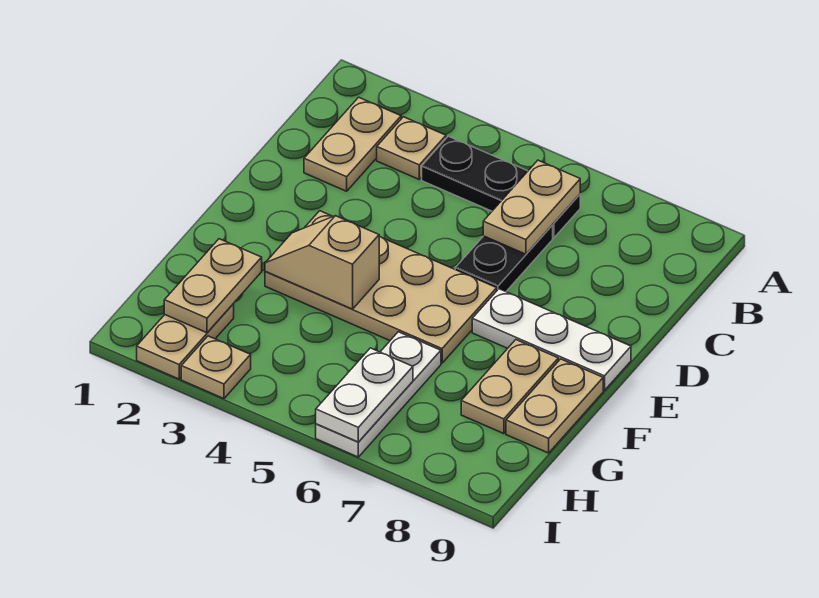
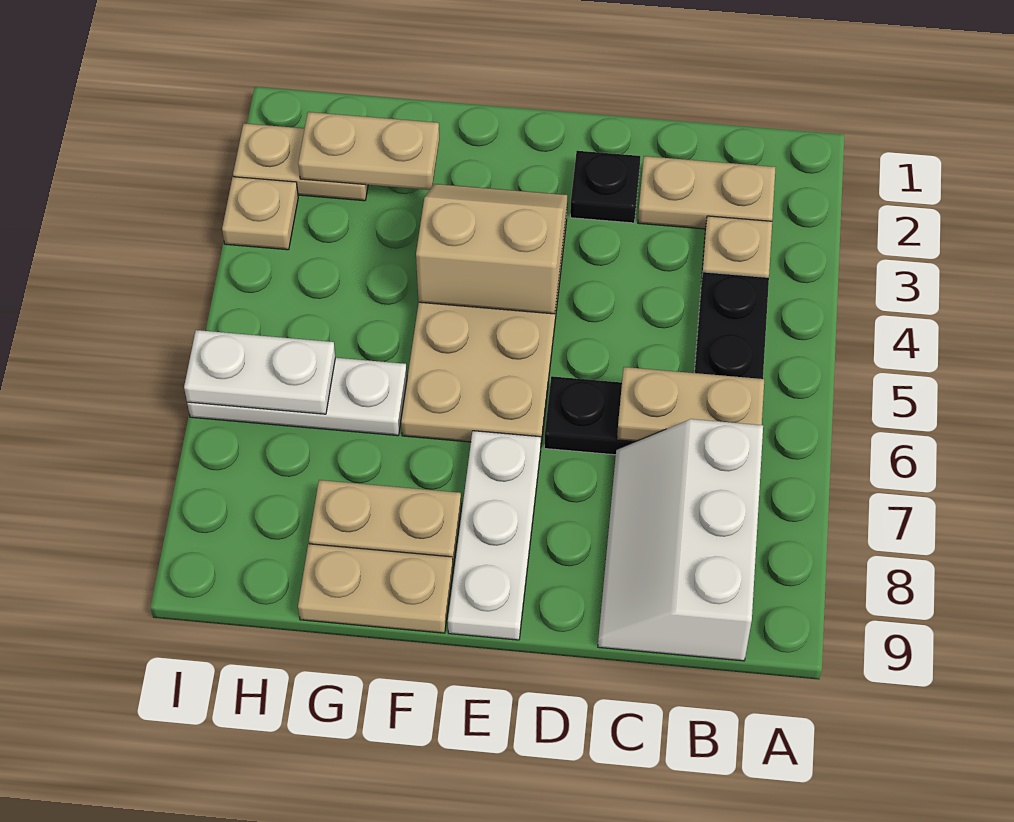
none -> white 2x3 slope [598,419,763,661]
none -> black 1x1 plate [570,151,640,223]
tan 1x2 slope [265,216,379,309] -> tan 2x2 slope [416,184,567,314]

